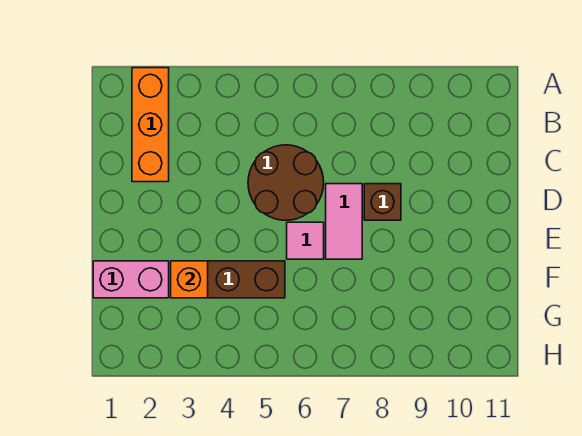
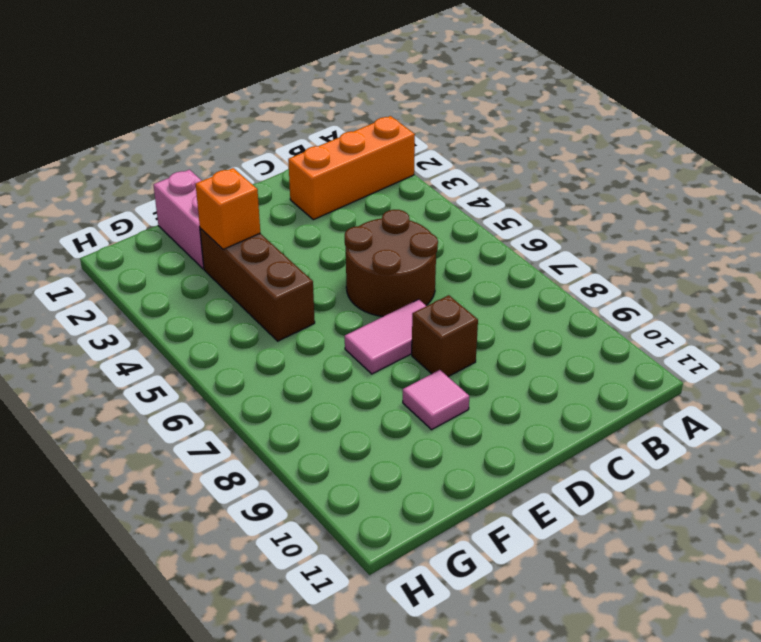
pink 1x1 tile [287,222,324,259] -> pink 1x1 tile moved to [403,370,469,430]

